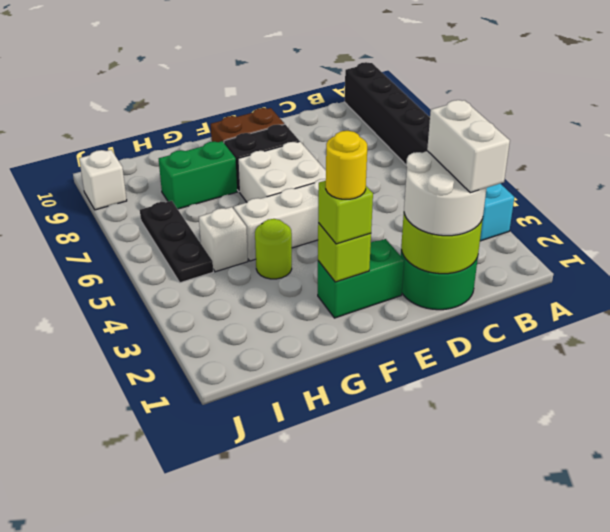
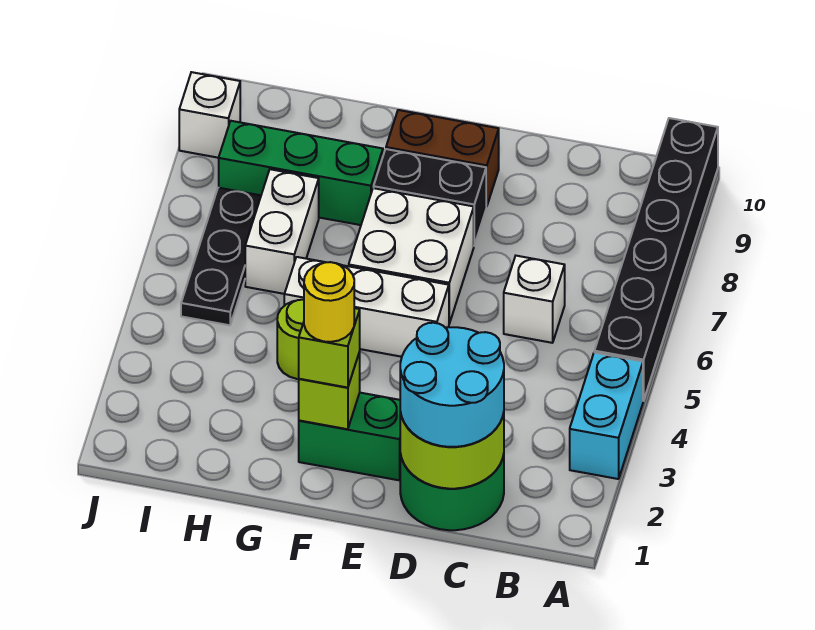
white 2x2 round brick [404,151,487,236] -> cyan 2x2 round brick [400,323,504,447]
white 1x2 brick [427,100,510,193] -> white 1x2 brick moved to [245,169,319,294]
green 1x2 brick [159,141,237,209] -> green 1x3 brick [219,121,383,225]
white 1x1 brick [199,207,248,272] -> white 1x1 brick moved to [504,256,565,343]

